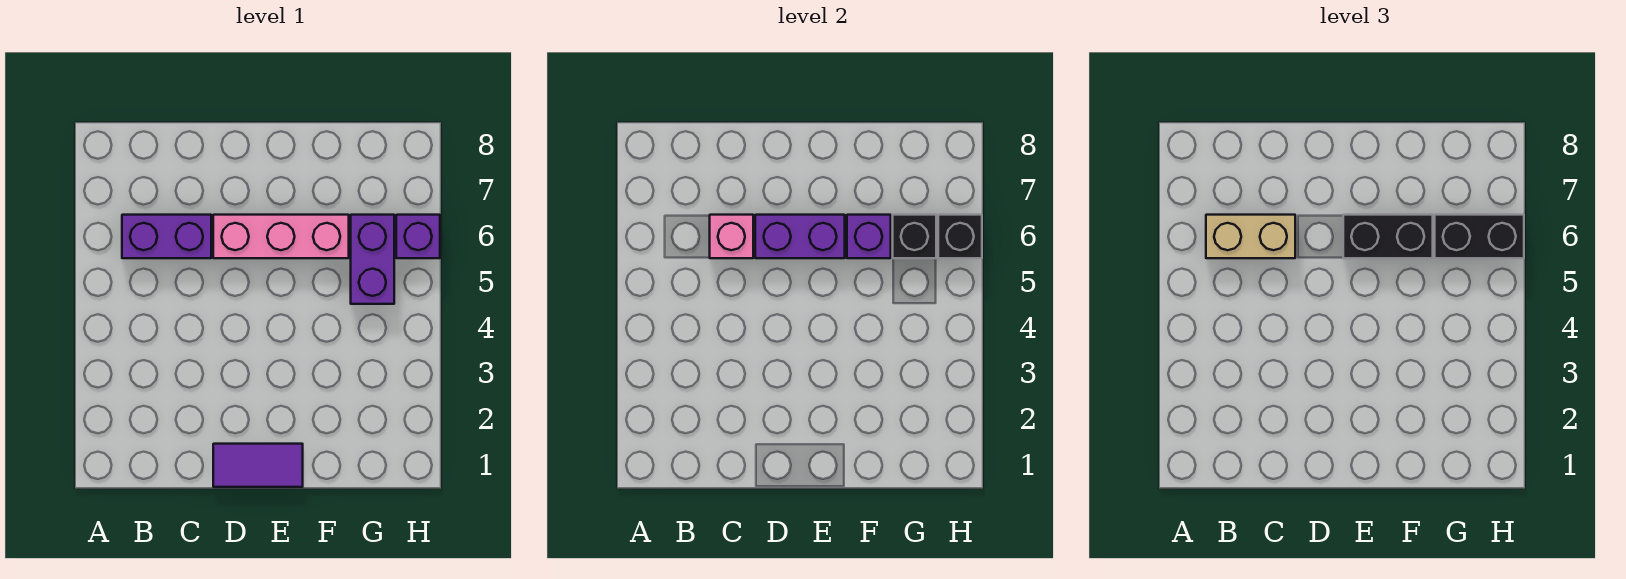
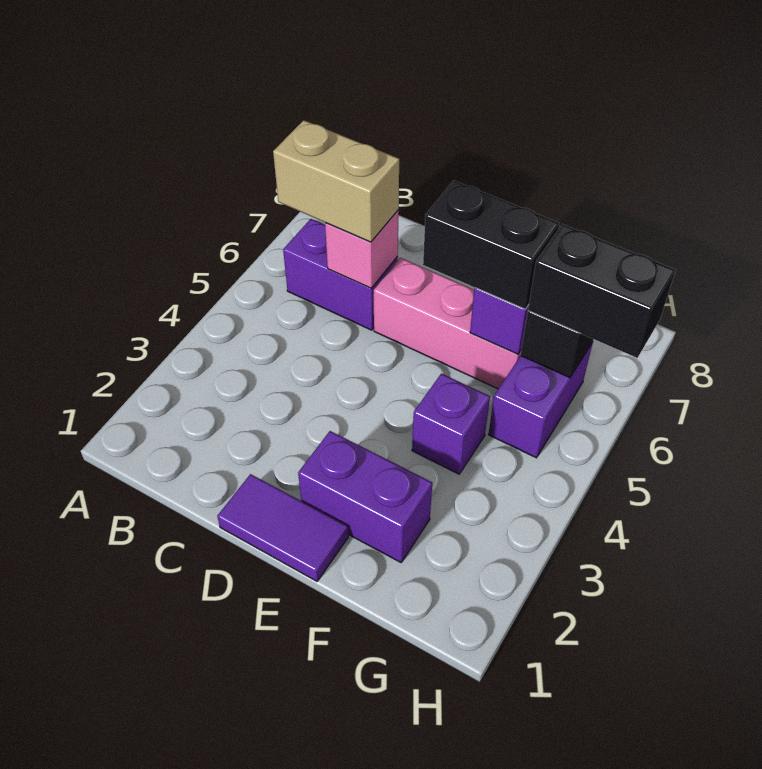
purple 1x2 brick [755,215,845,258] -> purple 1x2 brick moved to [298,431,432,562]
purple 1x1 brick [396,215,440,258] -> purple 1x1 brick moved to [412,374,490,474]
black 1x1 brick [938,215,982,258] -> none

